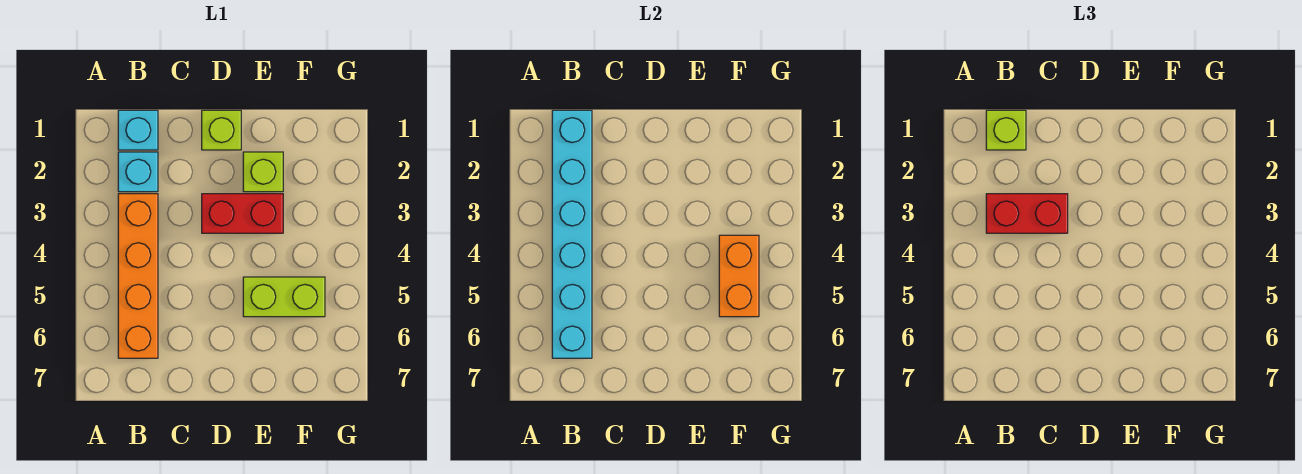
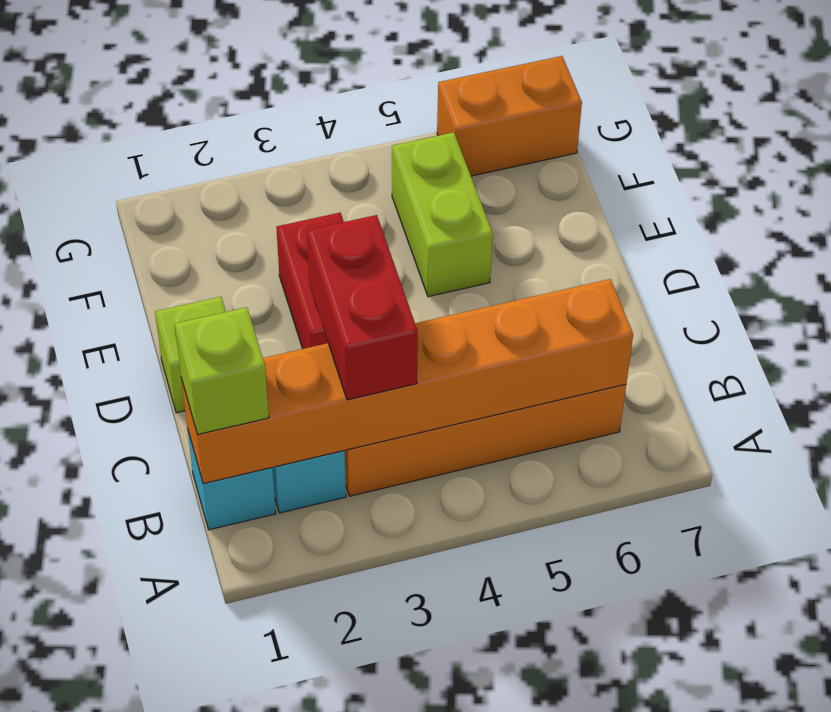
cyan 1x6 brick [552,110,592,358] -> orange 1x6 brick [181,279,633,484]
lime 1x1 brick [243,152,283,192] -> none
orange 1x2 brick [719,235,759,317] -> orange 1x2 brick moved to [437,56,582,176]

